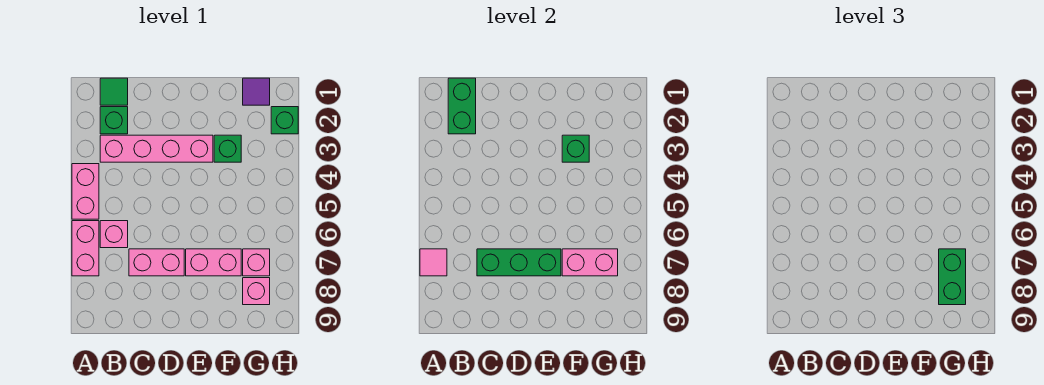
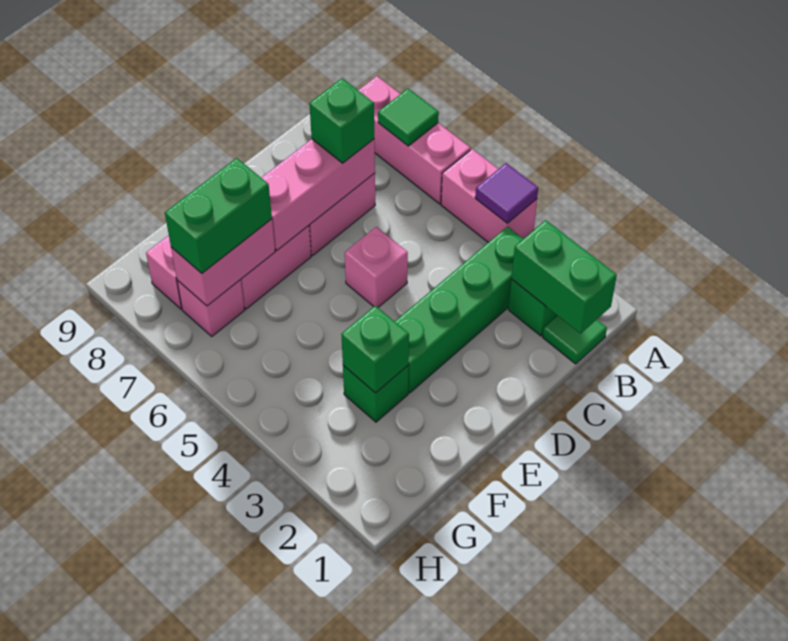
pink 1x2 brick [72,221,99,276] -> pink 1x3 brick [358,76,471,204]
pink 1x1 tile [420,249,447,276] -> green 1x1 tile [378,89,439,146]
pink 1x4 brick [100,135,213,162] -> green 1x4 brick [395,227,523,393]
pink 1x1 brick [100,221,128,248] -> pink 1x1 brick moved to [345,227,408,307]
green 1x3 brick [477,249,561,276] -> pink 1x3 brick [261,139,375,250]
purple 1x1 tile [243,78,270,105] -> purple 1x1 tile moved to [475,163,538,223]
green 1x2 brick [939,249,966,305] -> green 1x2 brick turned to [165,158,272,273]
green 1x1 brick [271,107,298,134] -> green 1x1 brick moved to [309,78,374,163]

